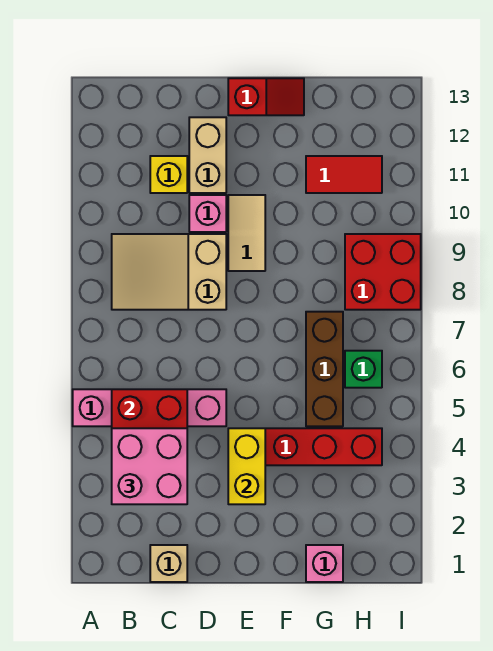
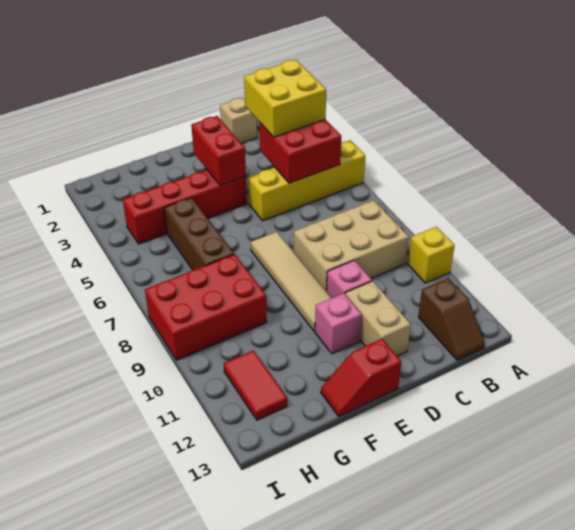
pink 1x4 brick [73,389,226,426] -> yellow 1x4 brick [248,140,365,221]
pink 2x2 brick [112,428,187,504] -> yellow 2x2 brick [244,60,326,137]
tan 2x3 slope [112,234,226,310] -> tan 2x3 brick [294,200,409,292]
none -> brown 1x2 slope [418,278,485,361]
yellow 1x1 brick [150,156,187,193] -> yellow 1x1 brick moved to [408,227,455,283]
yellow 1x2 brick [228,428,265,504] -> red 1x2 brick [191,116,246,186]
tan 1x2 tile [228,195,265,271] -> tan 1x4 tile [251,232,331,331]
pink 1x1 brick [306,545,343,582] -> pink 1x1 brick moved to [315,293,362,354]
red 1x2 tile [306,156,382,193] -> red 1x2 tile turned to [224,351,287,420]
green 1x1 brick [345,351,382,388] -> none
red 2x2 brick [345,234,421,310] -> red 2x3 brick [145,254,267,360]

